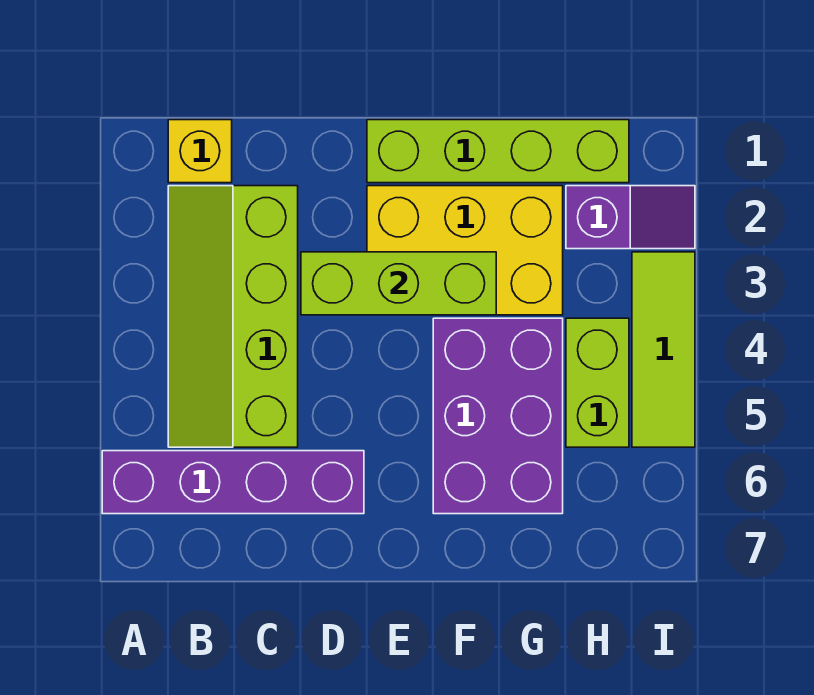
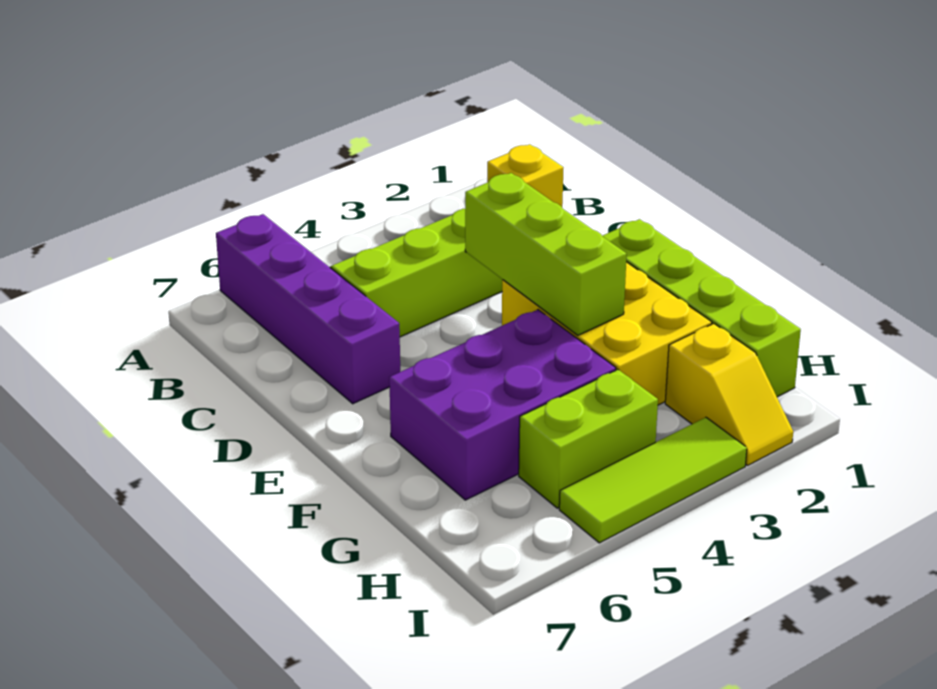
purple 1x2 slope [566,186,695,249] -> yellow 1x2 slope [665,324,793,465]

